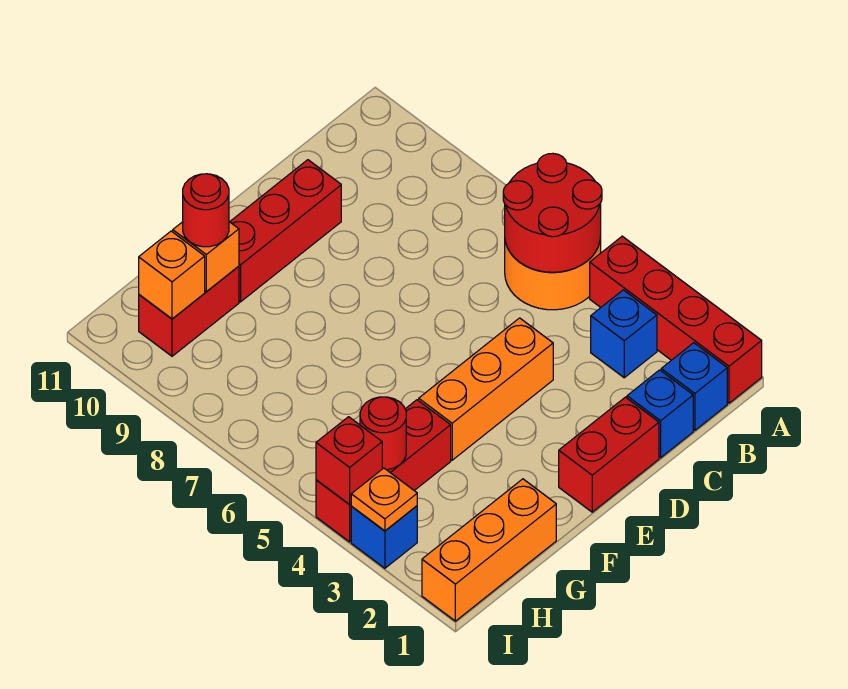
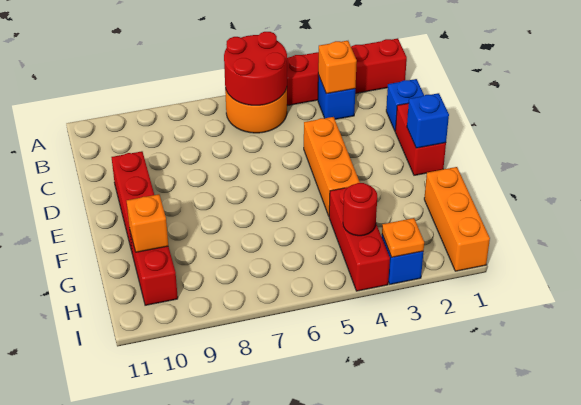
blue 1x1 brick [661,343,727,430] -> blue 1x1 brick moved to [407,93,449,148]
red 1x1 round brick [183,174,229,247] -> none
orange 1x1 brick [139,231,205,319] -> orange 1x1 brick moved to [318,41,357,94]
red 1x1 brick [316,417,382,505] -> none

